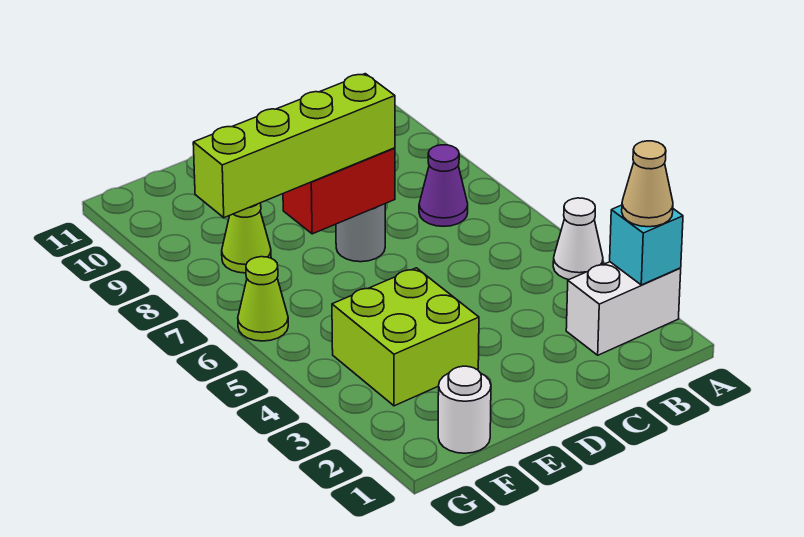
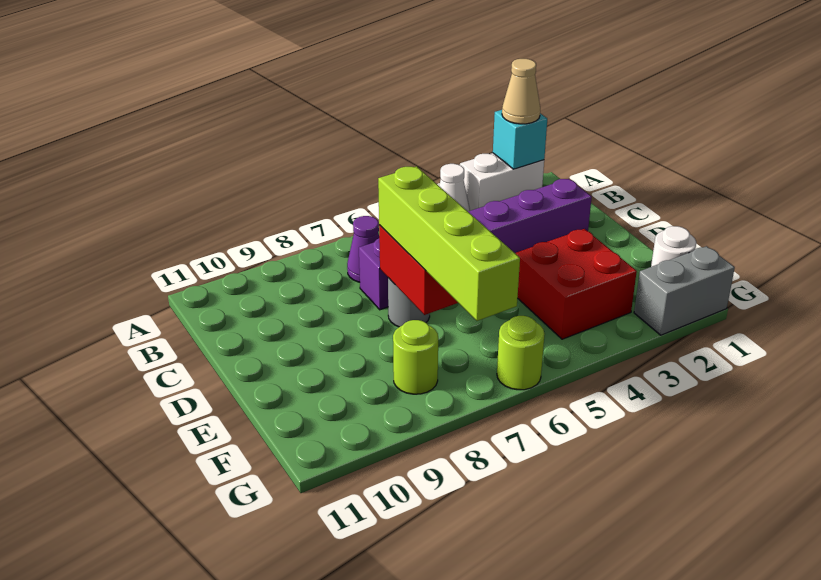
white 1x2 brick [566,262,681,355] -> white 1x2 brick turned to [460,153,544,211]
none -> purple 1x6 brick [359,179,592,310]
lime 2x2 brick [332,268,479,406] -> red 2x2 brick [516,229,637,339]
lime 1x1 cone [222,203,271,273] -> lime 1x1 round brick [393,320,438,394]
none -> grey 1x2 brick [634,246,735,335]
lime 1x1 cone [238,257,288,341] -> lime 1x1 round brick [497,316,545,390]

